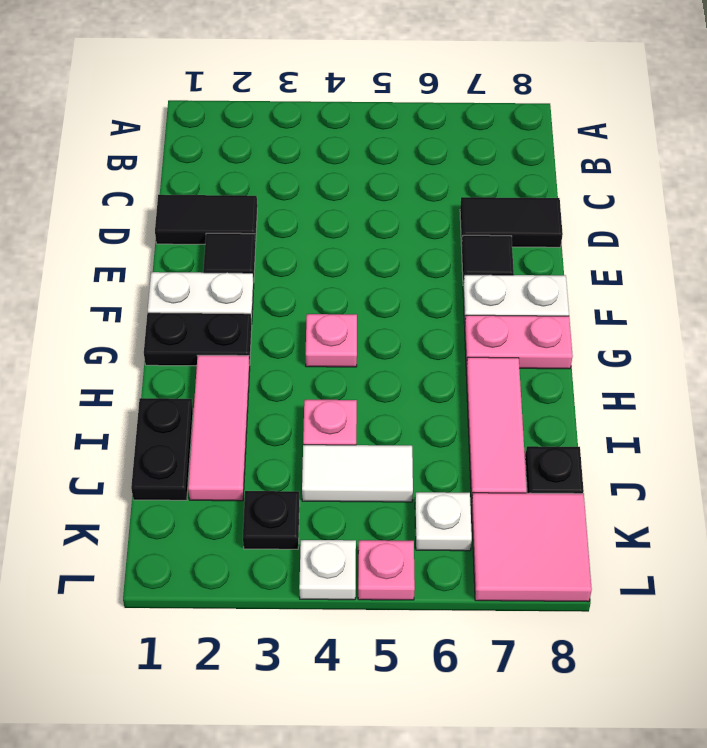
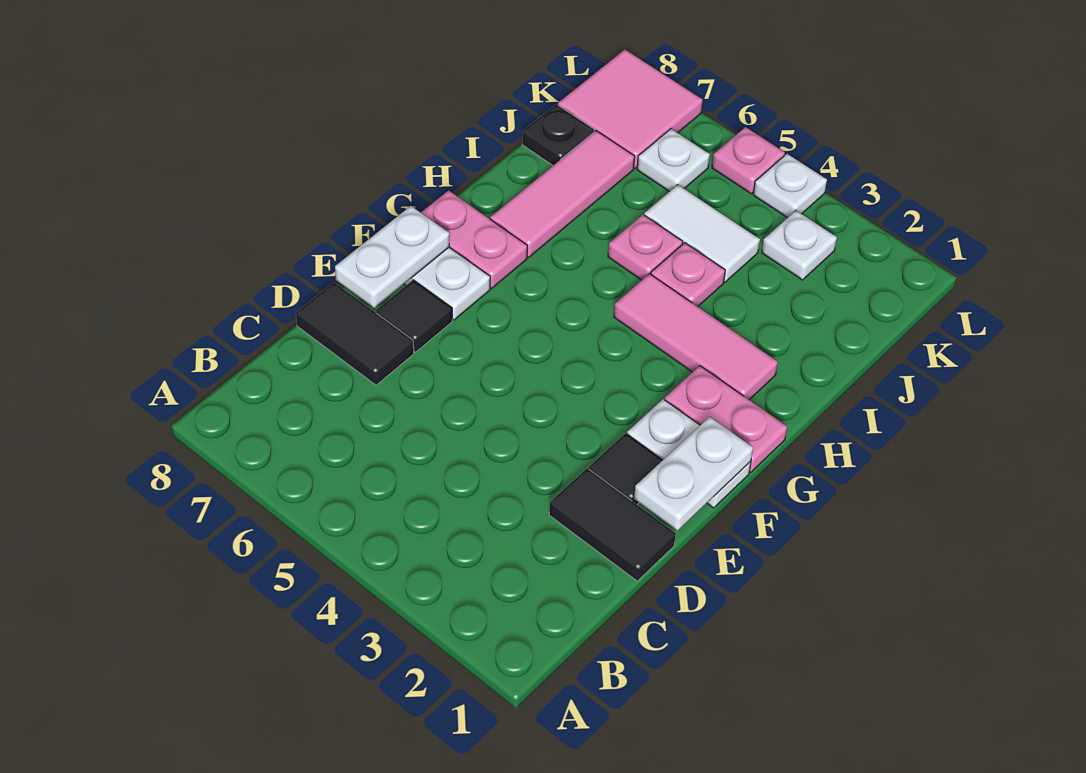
none -> white 1x2 plate [634,417,753,531]
none -> white 1x2 plate [335,206,449,308]
black 1x2 plate [144,313,252,366] -> pink 1x2 plate [665,366,787,472]
pink 1x1 plate [306,314,357,367] -> pink 1x1 plate moved to [608,215,683,280]
pink 1x3 tile [188,355,250,501] -> pink 1x3 tile turned to [614,274,778,400]
black 1x2 plate [131,398,193,500] -> none
black 1x1 plate [243,491,300,549] -> white 1x1 plate [762,211,837,280]

